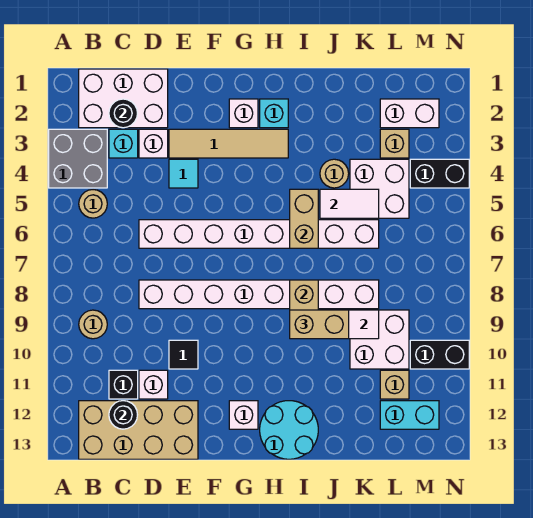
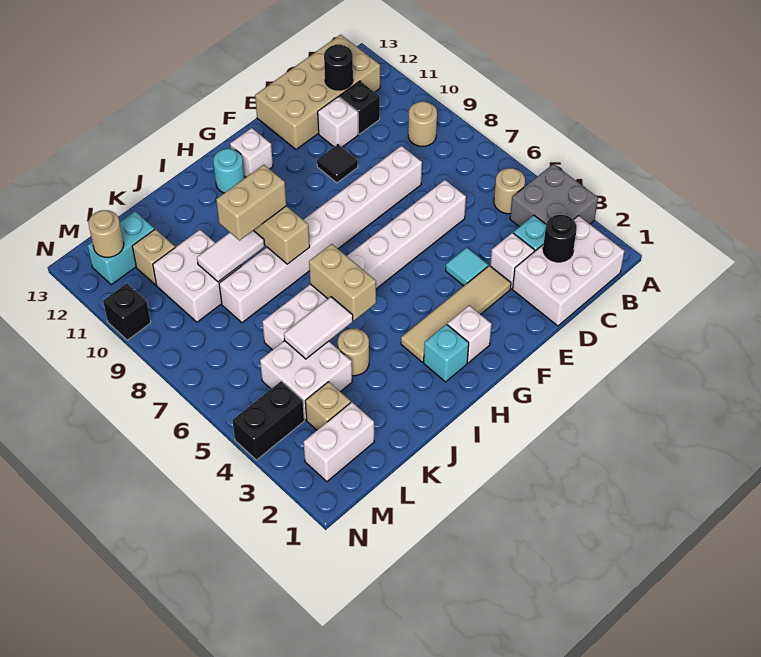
cyan 2x2 round brick [260,401,318,459] -> cyan 1x1 round brick [213,149,244,193]
black 1x2 brick [410,340,469,369] -> black 1x1 brick [103,283,151,340]
none -> tan 1x1 round brick [88,210,124,257]

